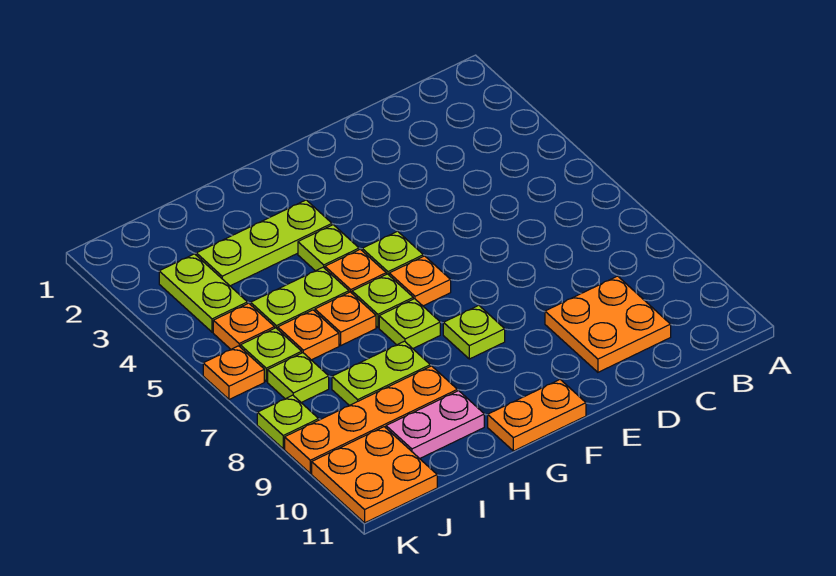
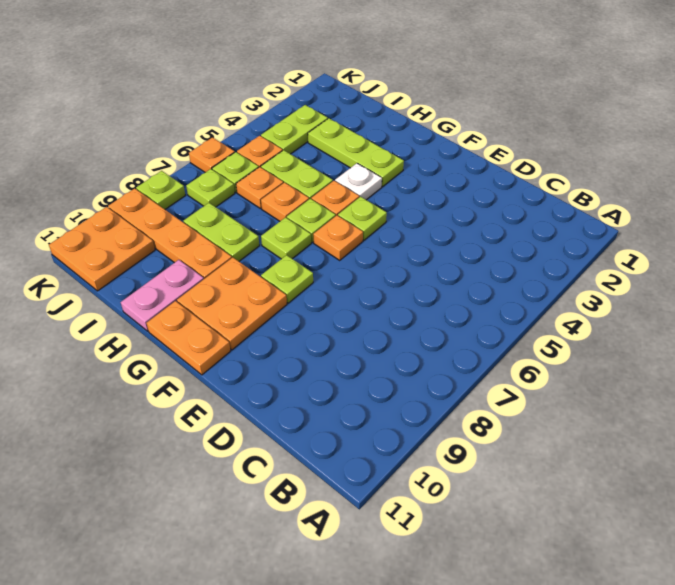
orange 2x2 plate [545,276,671,372] -> orange 2x2 plate moved to [177,257,287,350]
lime 1x1 plate [298,225,359,271] -> white 1x1 plate [335,163,382,200]
pink 1x2 plate [386,391,484,459] -> pink 1x2 plate turned to [121,260,204,331]

